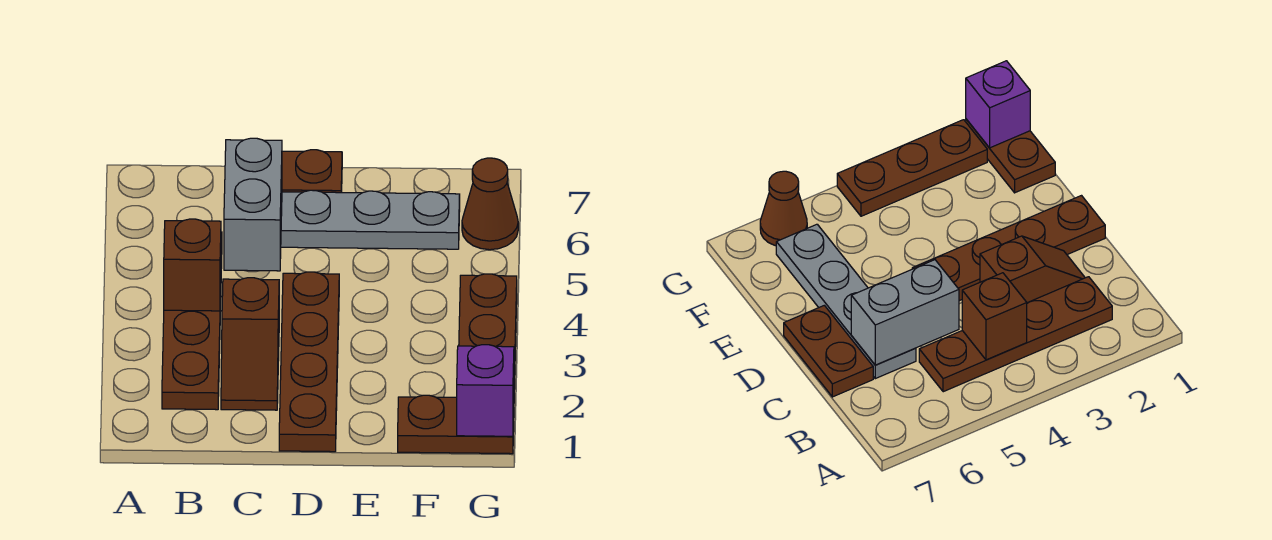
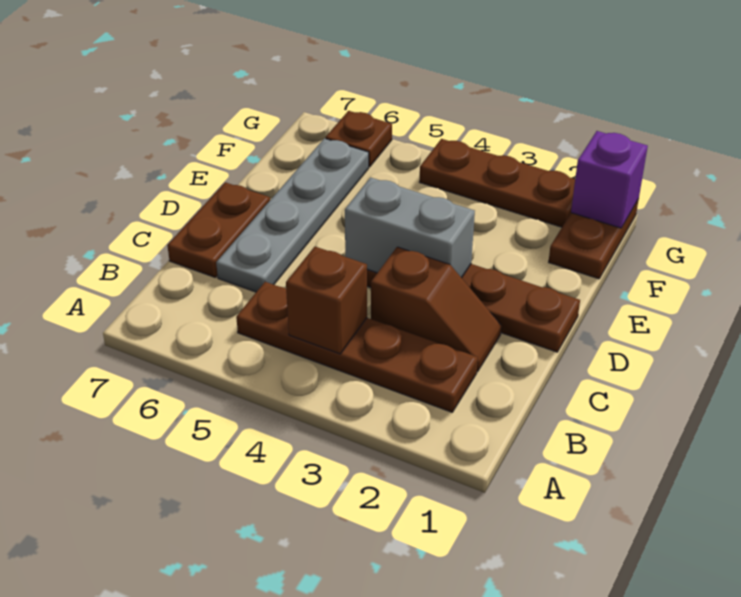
grey 1x2 brick [224,138,282,271] -> grey 1x2 brick moved to [345,177,475,278]
brown 1x1 cone [462,158,518,250] -> brown 1x1 plate [326,111,392,167]

